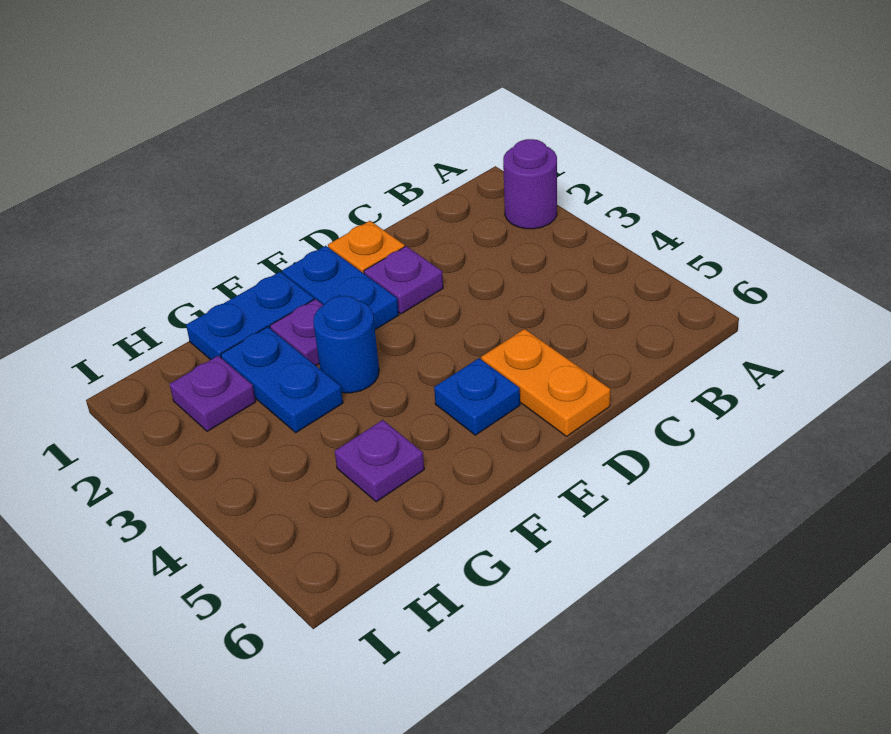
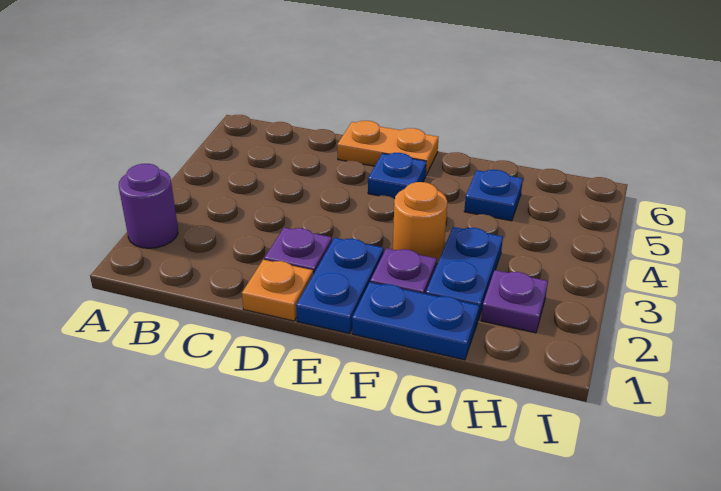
orange 1x2 plate [481,329,610,436] -> orange 1x2 plate turned to [337,121,439,175]
blue 1x1 round brick [313,296,379,393] -> orange 1x1 round brick [393,182,447,264]
purple 1x1 plate [335,420,424,502] -> blue 1x1 plate [464,170,523,221]

